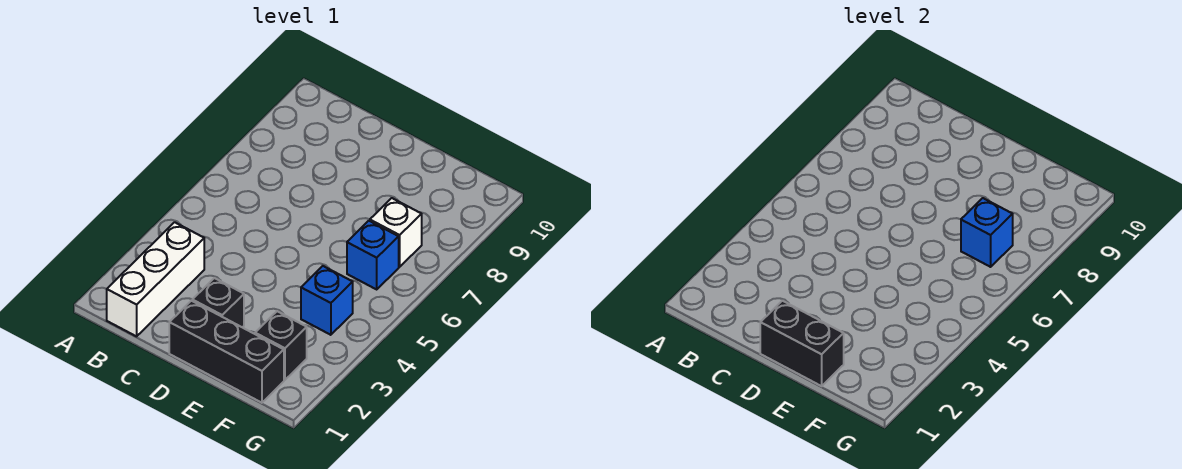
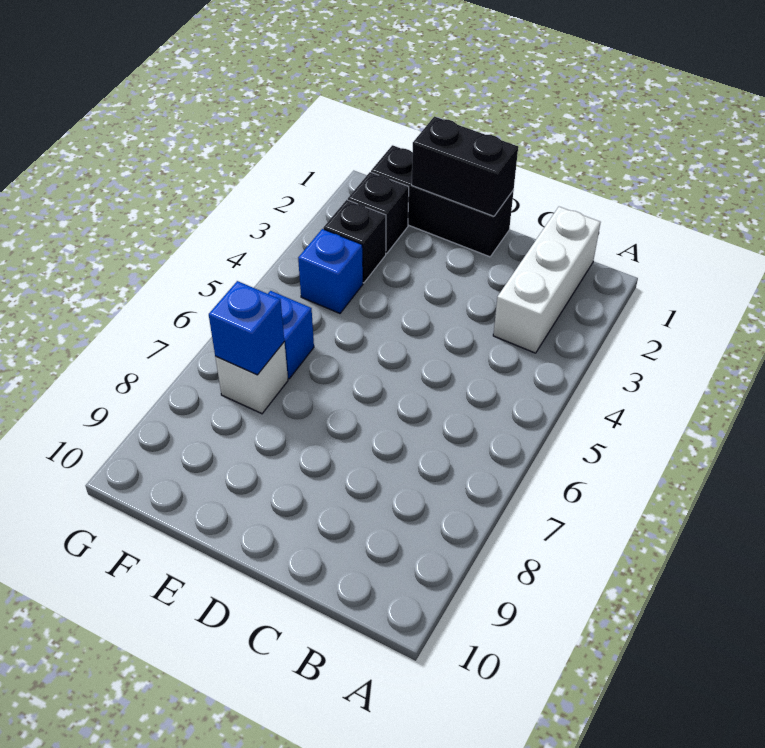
black 1x1 brick [192,278,244,327] -> black 1x1 brick moved to [323,200,386,283]

